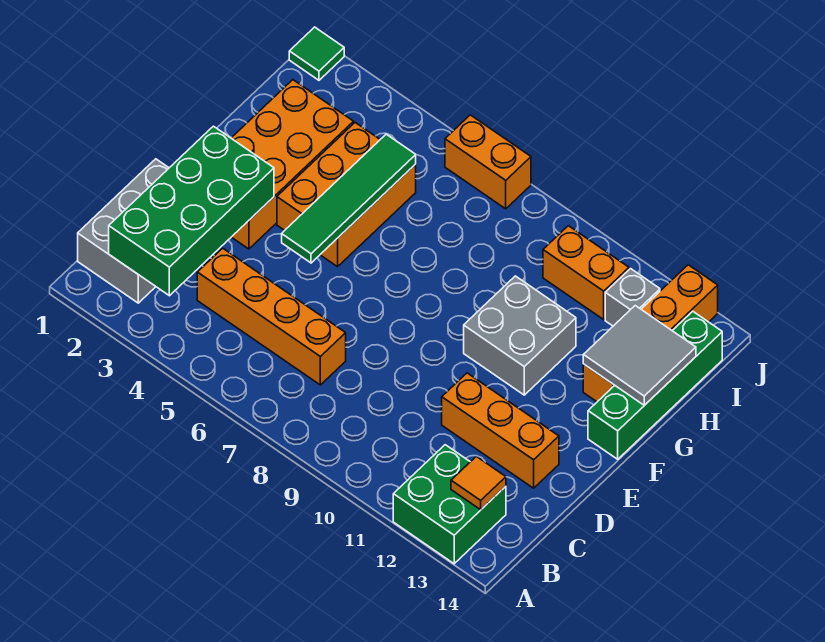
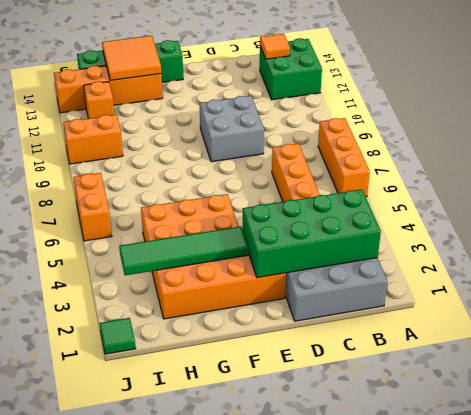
orange 1x3 brick [442,373,559,488] -> orange 1x3 brick moved to [318,118,370,197]
green 1x4 tile [282,134,416,263] -> green 1x4 tile moved to [119,226,248,275]
grey 2x2 brick [464,276,576,395] -> grey 2x2 brick moved to [200,96,264,162]
grey 2x2 tile [583,306,696,405] -> orange 2x2 tile [102,36,161,80]
orange 1x2 brick [543,226,629,320] -> orange 1x2 brick turned to [63,115,123,164]
grey 1x1 brick [605,269,660,326] -> orange 1x1 brick [84,82,114,119]

